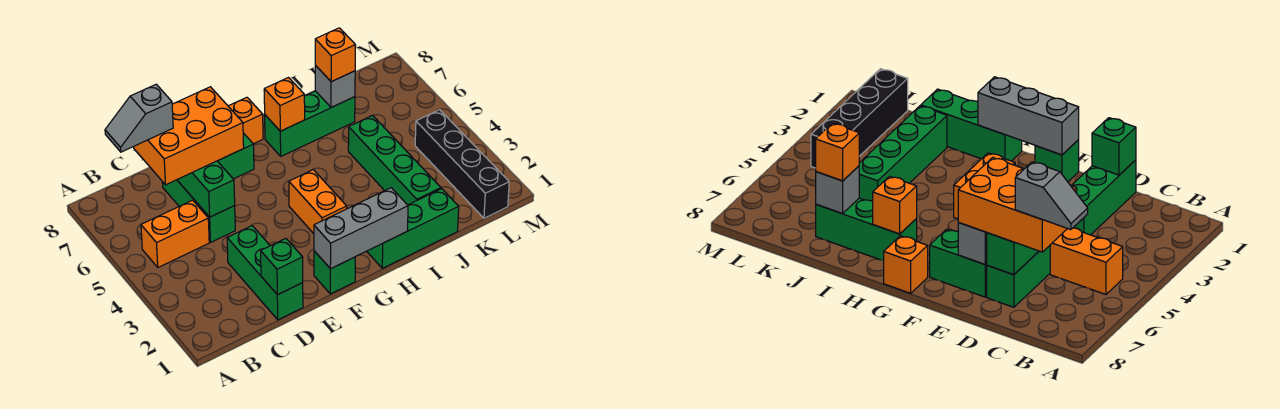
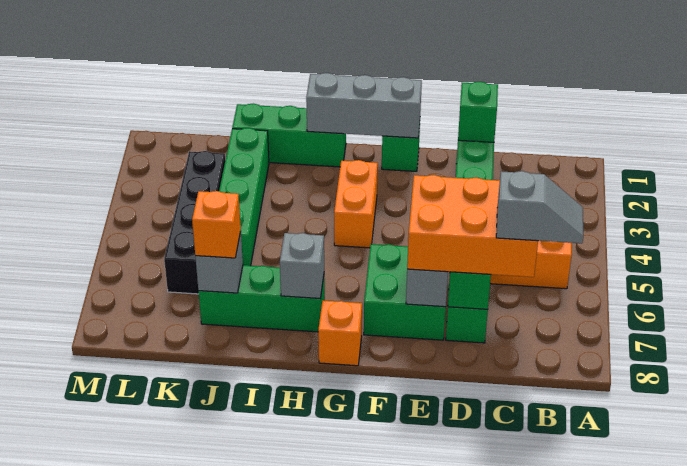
green 1x2 brick [218,133,254,179] -> green 2x2 brick [364,244,446,340]
orange 1x1 brick [264,78,305,131] -> grey 1x1 brick [280,233,324,299]
black 1x4 brick [415,110,509,218] -> black 1x4 brick moved to [164,151,225,294]

